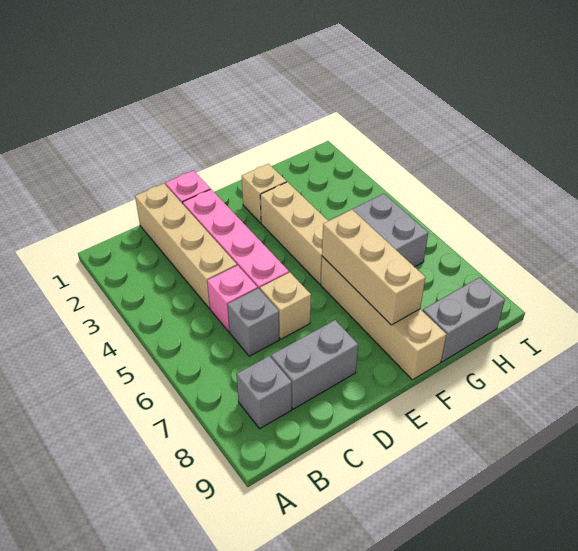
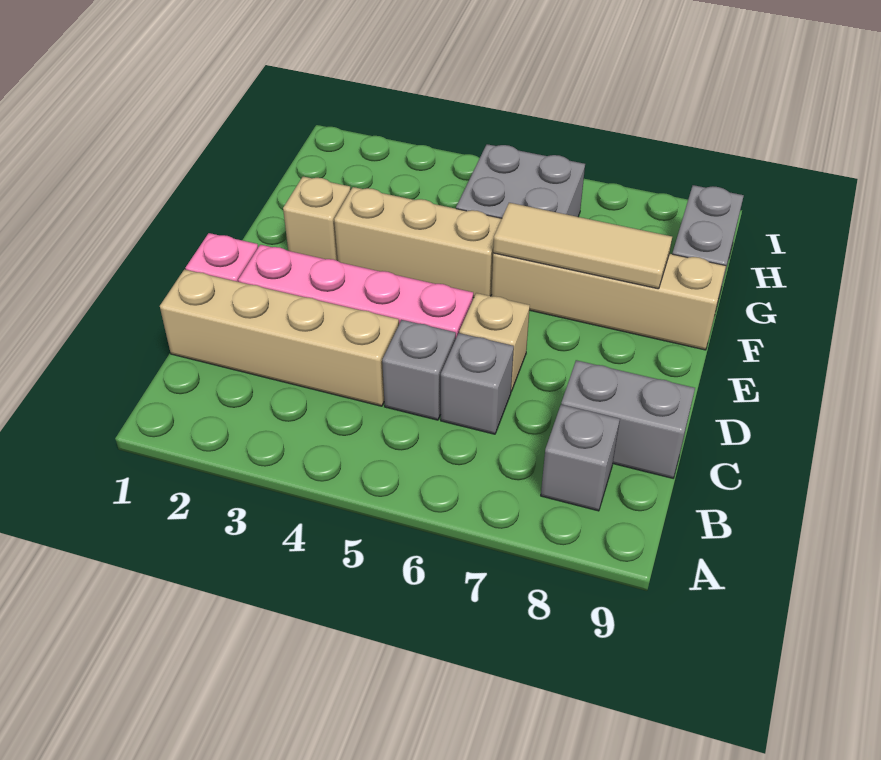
pink 1x1 brick [207,265,257,332] -> grey 1x1 brick [382,320,456,420]
grey 1x2 brick [271,320,358,409] -> grey 1x2 brick turned to [561,360,695,478]
tan 1x3 brick [322,210,426,325] -> tan 1x3 tile [493,203,672,289]

